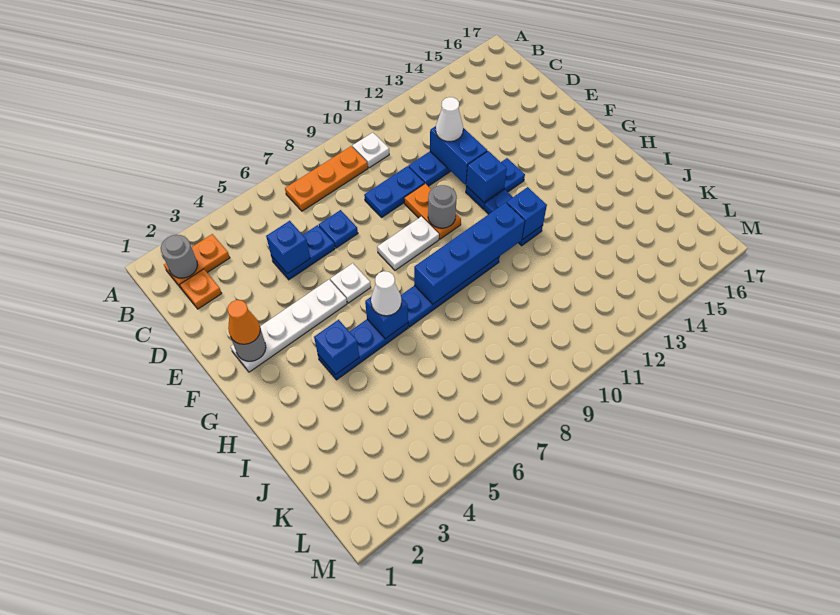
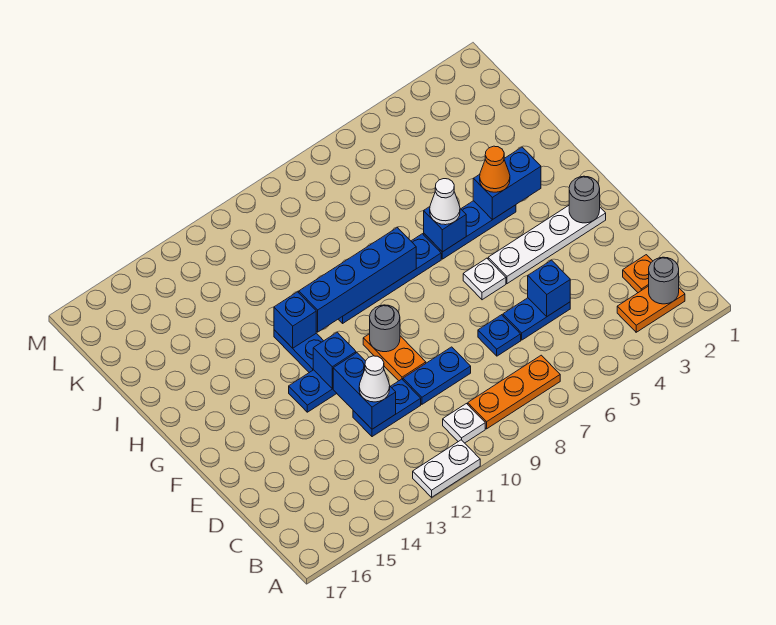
orange 1x1 cone [227,300,260,344] -> orange 1x1 cone moved to [480,146,510,192]
white 1x2 plate [377,216,439,270] -> white 1x2 plate moved to [413,440,480,497]
blue 1x1 brick [314,320,359,375] -> blue 1x2 brick [473,147,541,220]

